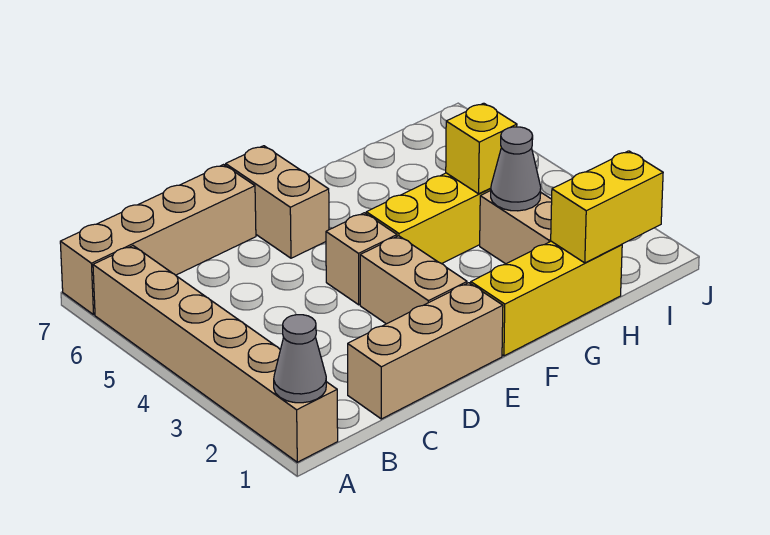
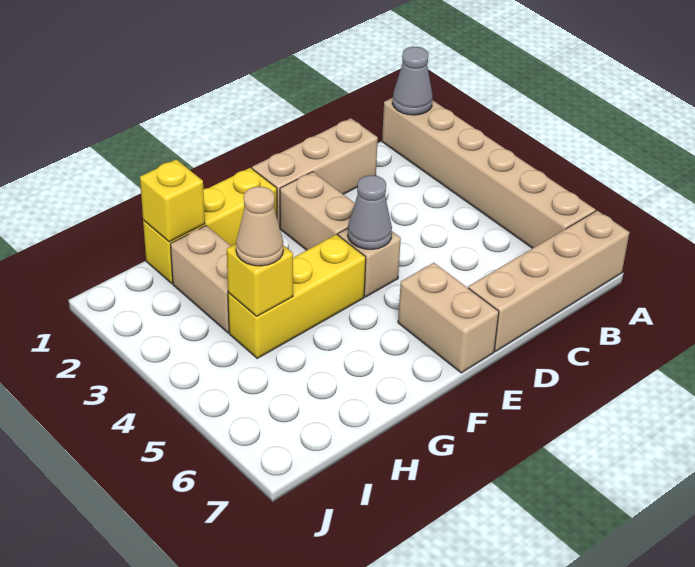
yellow 1x2 brick [551,151,663,263] -> yellow 1x1 brick [140,159,205,242]
grey 1x1 cone [491,127,541,211] -> grey 1x1 cone moved to [348,175,392,249]
none -> tan 1x1 cone [236,187,283,266]

